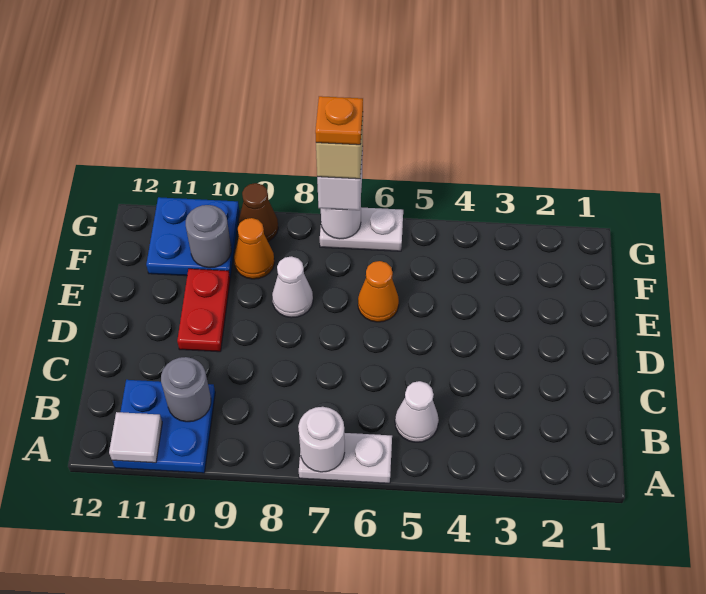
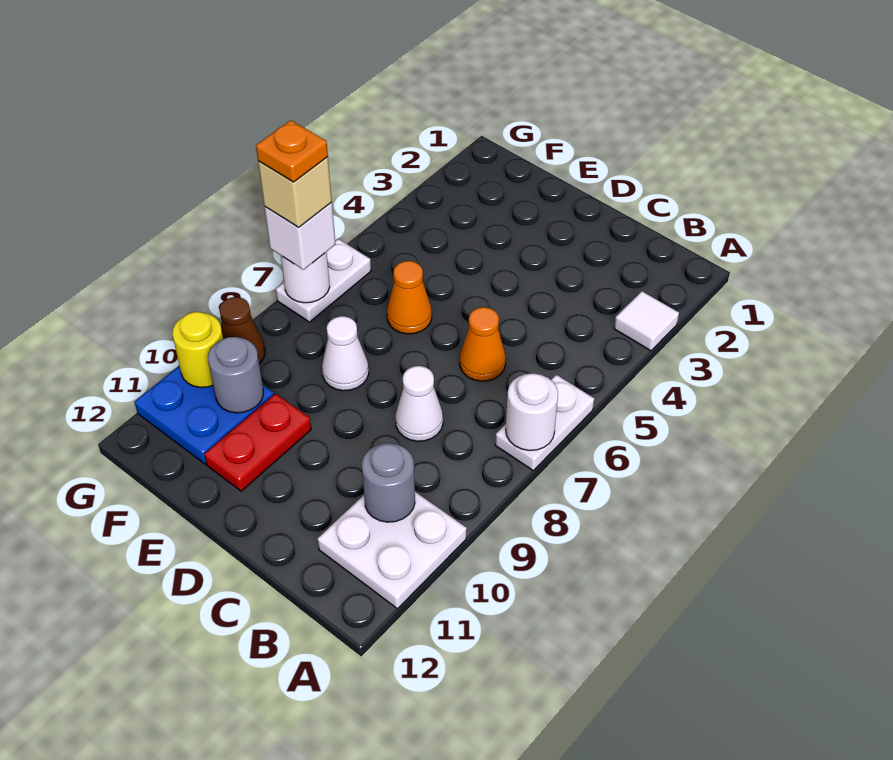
blue 2x2 plate [112,380,215,473] -> white 2x2 plate [318,492,467,609]
white 1x1 tile [109,412,162,463] -> white 1x1 tile moved to [614,291,679,351]
white 1x1 cone [395,381,439,442] -> white 1x1 cone moved to [395,366,443,441]
red 1x2 plate [177,269,230,352] -> red 1x2 plate turned to [204,394,311,491]
orange 1x1 cone [234,218,274,279] -> orange 1x1 cone moved to [460,307,506,381]
none -> yellow 1x1 round brick [172,312,223,388]

